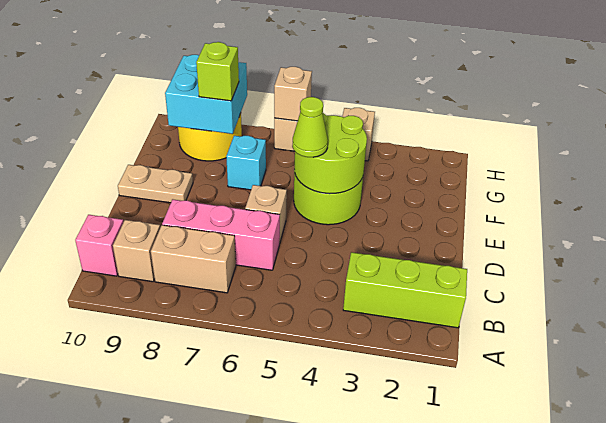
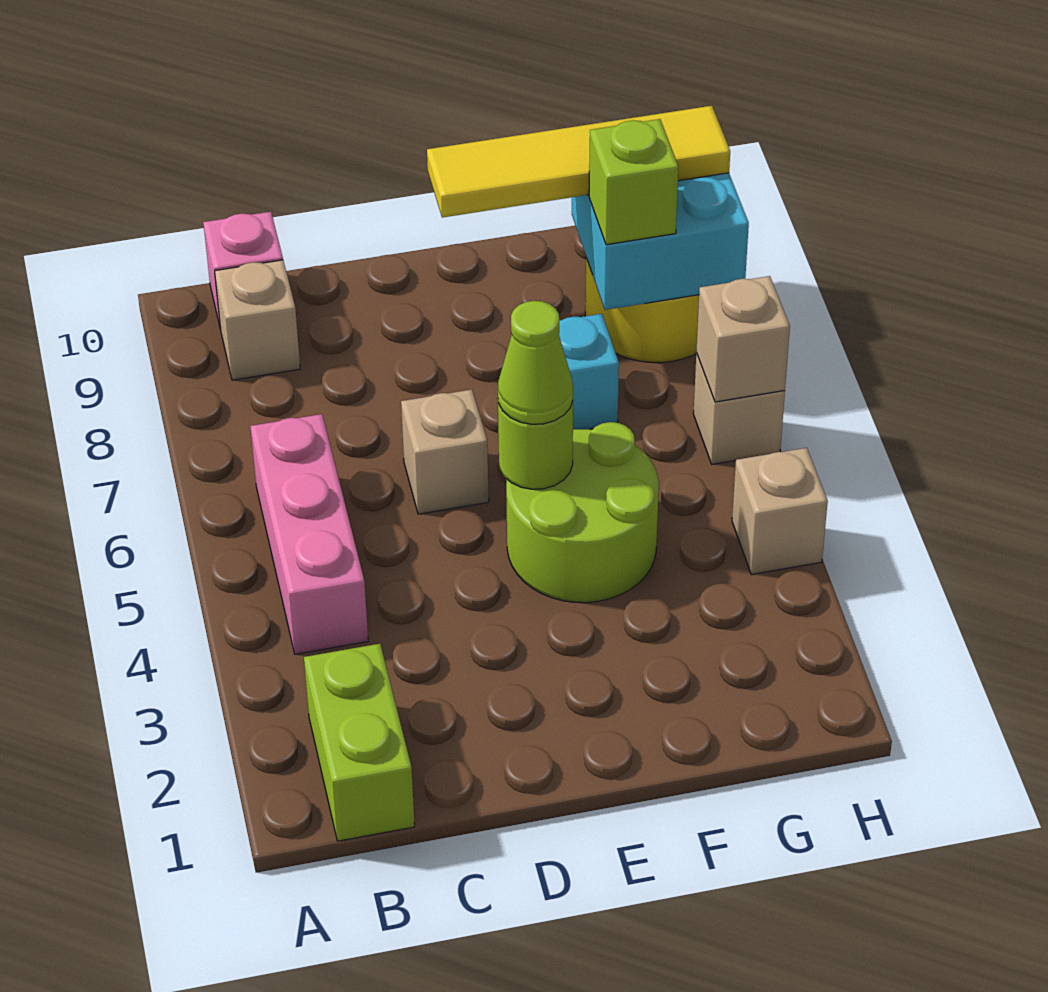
lime 1x3 brick [343,252,467,328] -> lime 1x2 brick [304,644,415,841]
tan 1x2 brick [151,225,236,293] -> none
pink 1x3 brick [162,199,280,270] -> pink 1x3 brick moved to [250,414,368,654]
lime 2x2 round brick [294,113,367,194] -> lime 1x1 round brick [498,402,573,489]
tan 1x2 plate [118,165,193,203] -> none
none -> yellow 1x4 tile [427,106,730,218]

